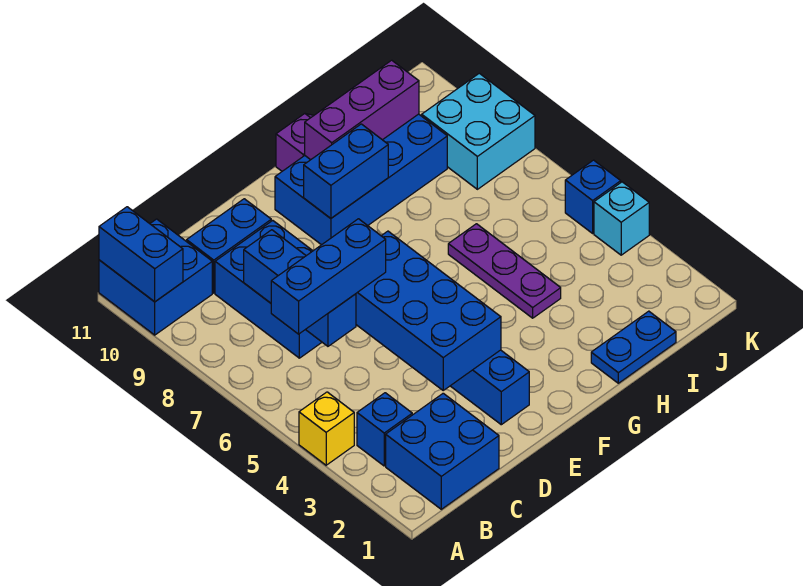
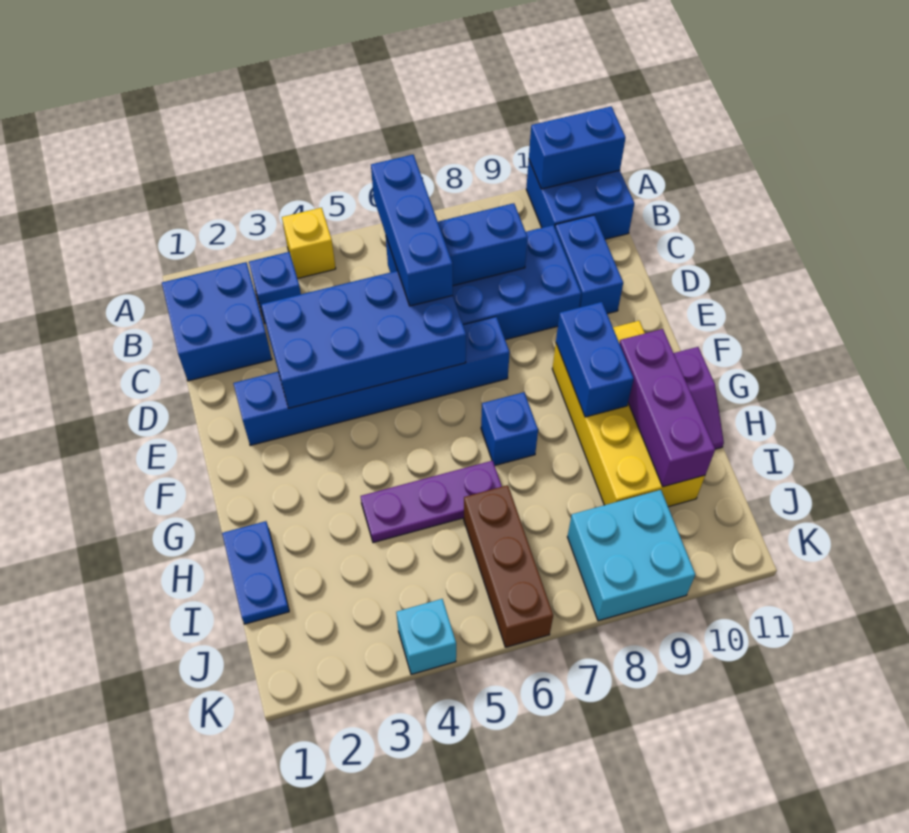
blue 2x4 brick [275,114,447,245] -> yellow 2x4 brick [552,321,705,507]
none -> brown 1x3 brick [464,485,553,647]
blue 1x1 brick [565,160,621,233] -> blue 1x1 brick moved to [481,392,538,465]

